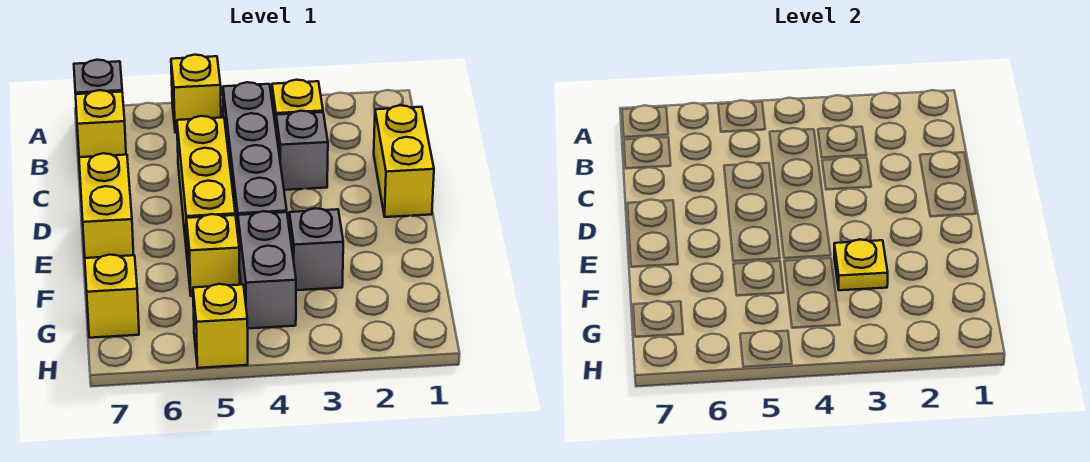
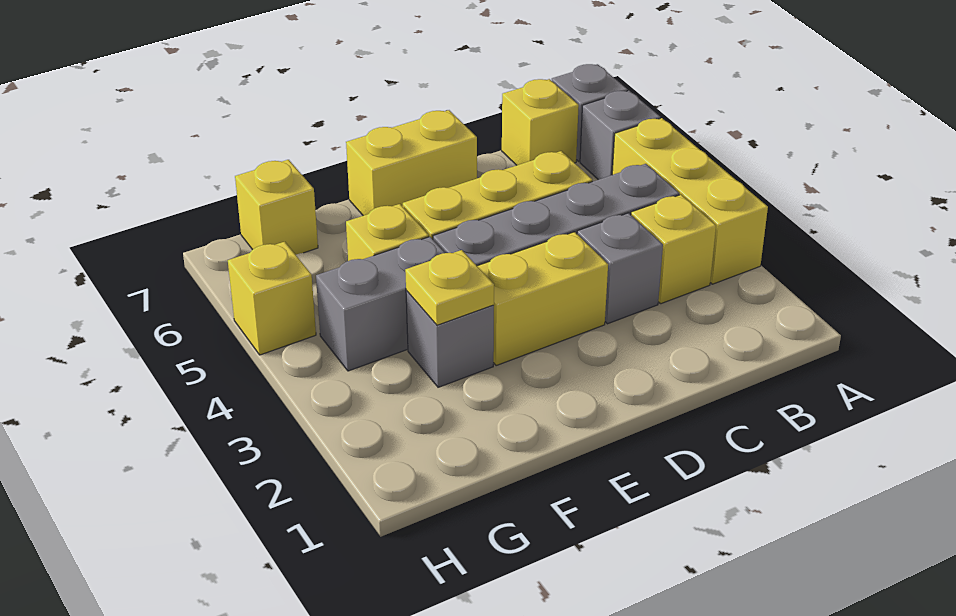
yellow 1x1 brick [171,55,221,133] -> yellow 1x3 brick [612,118,768,284]
none -> grey 1x1 brick [580,91,660,180]
yellow 1x2 brick [374,105,434,217] -> yellow 1x2 brick moved to [477,232,608,366]

